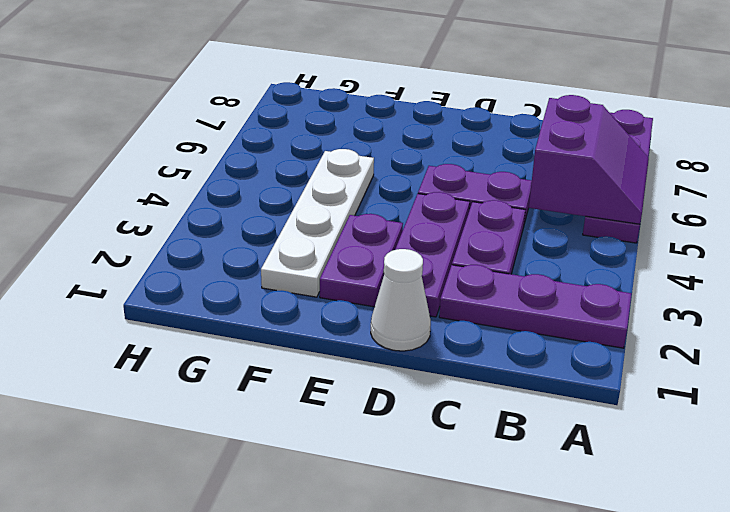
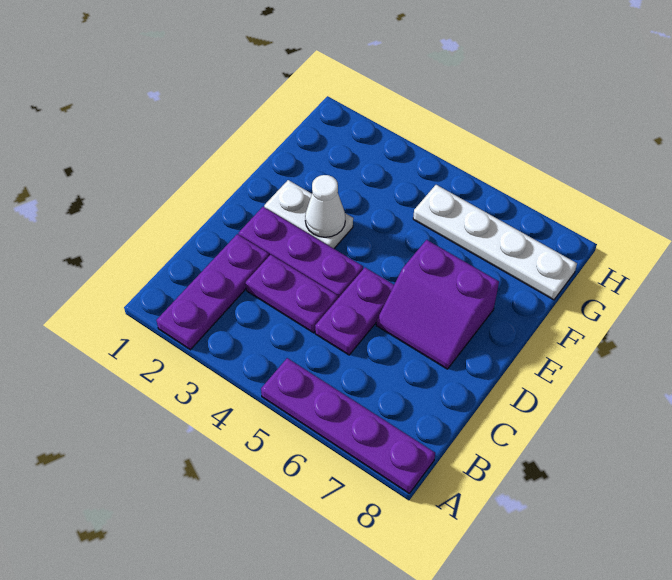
purple 2x2 slope [529,95,649,224] -> purple 2x2 slope moved to [376,240,499,369]
white 1x1 cone [371,249,431,351] -> white 1x1 cone moved to [305,175,345,237]
purple 1x2 plate [320,214,403,307] -> white 1x2 plate [264,180,353,249]
white 1x4 plate [261,149,374,297] -> white 1x4 plate moved to [413,185,577,300]

